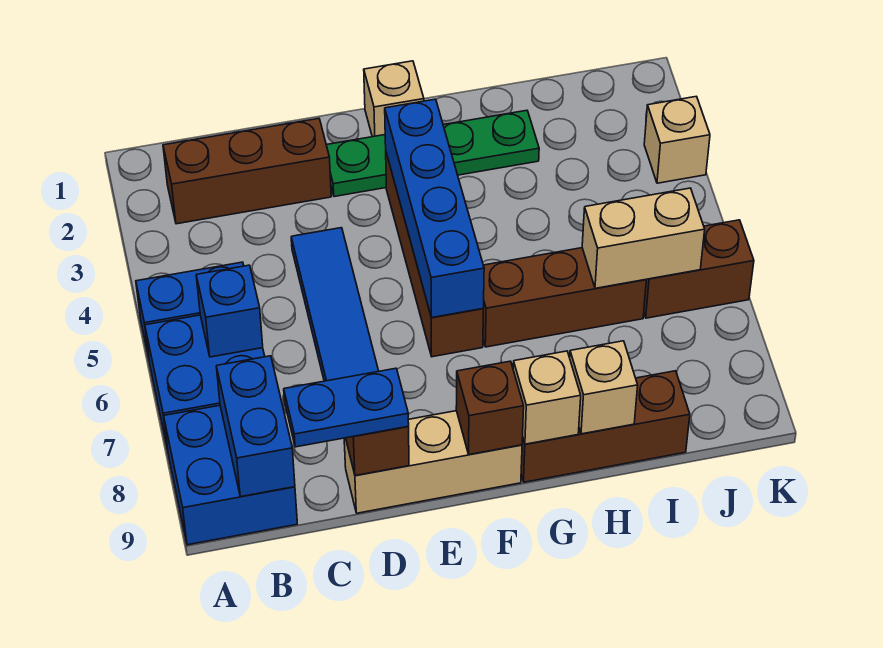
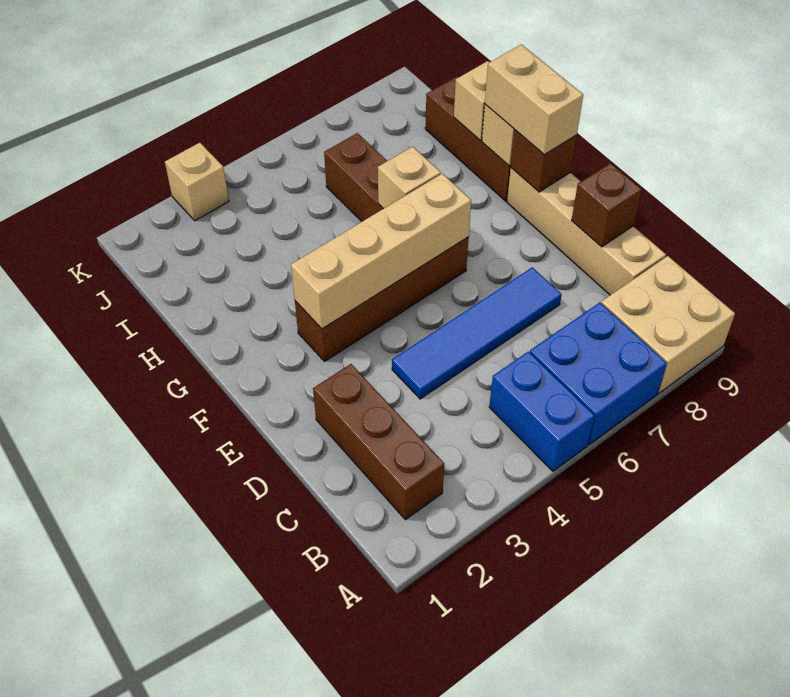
blue 2x2 brick [164,405,297,545] -> tan 2x2 brick [601,256,735,393]
blue 1x1 brick [196,265,263,357] -> none
blue 1x2 brick [216,356,295,496] -> none
blue 1x2 plate [284,368,409,447] -> none
tan 1x3 brick [344,411,522,513] -> tan 1x4 brick [507,168,666,295]
green 1x4 plate [327,110,539,197] -> none
tan 1x1 brick [364,61,424,137] -> tan 1x1 brick moved to [378,147,441,209]
blue 1x4 brick [385,99,484,318] -> tan 1x4 brick [291,174,471,329]
tan 1x2 brick [582,188,705,288] -> tan 1x2 brick moved to [485,44,583,155]
brown 1x2 brick [644,220,754,318] -> none

